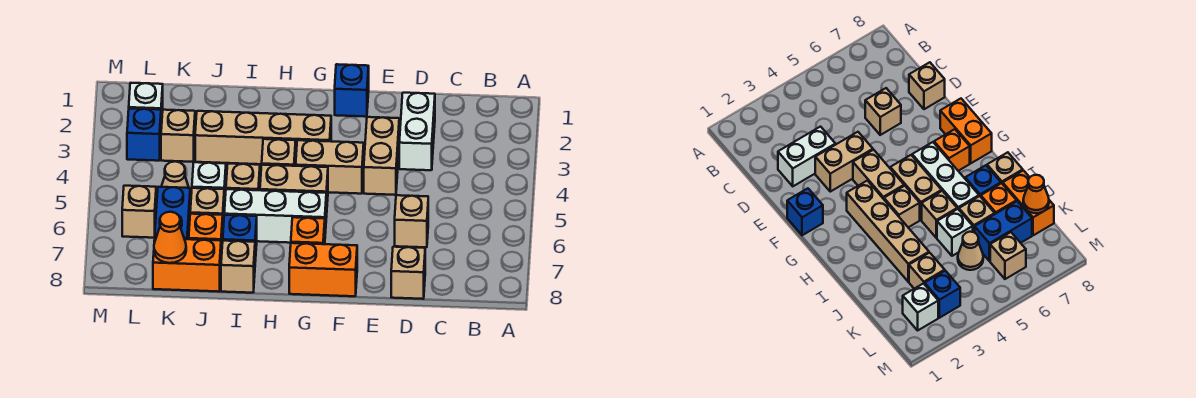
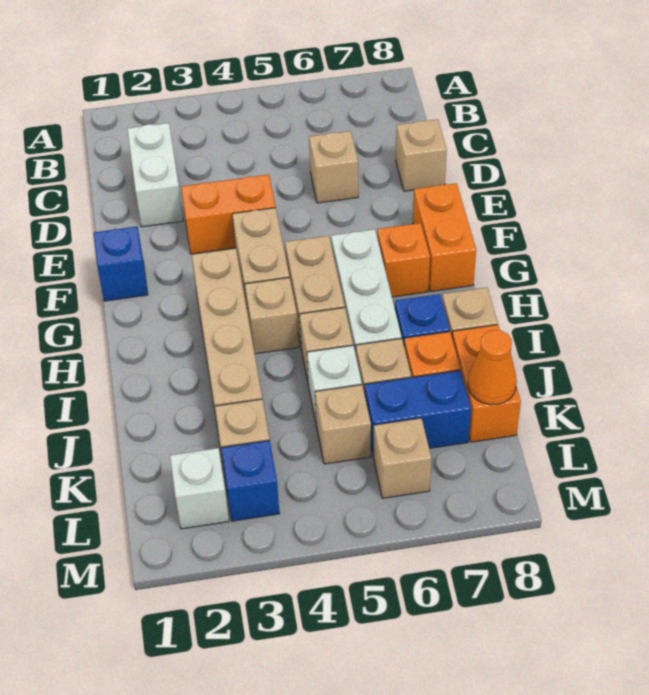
white 1x2 brick [399,93,435,170] -> white 1x2 brick turned to [127,123,183,227]
tan 1x2 brick [364,117,399,195] -> orange 1x2 brick [181,175,276,254]
tan 1x1 cone [161,161,191,203] -> tan 1x1 brick [315,385,371,464]

